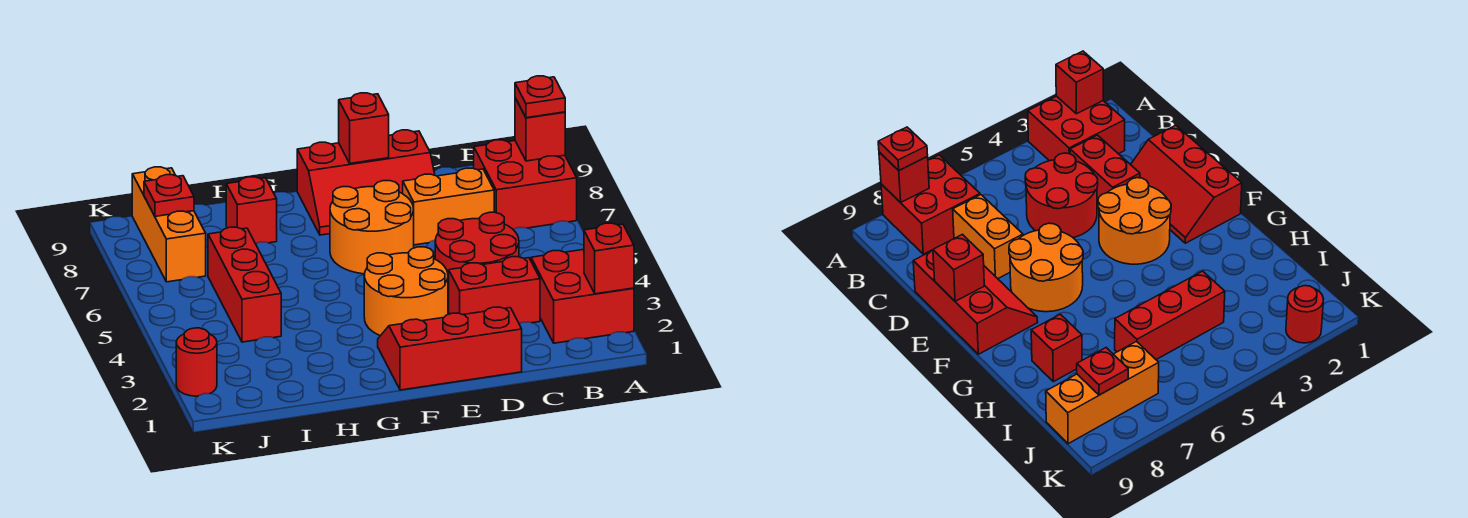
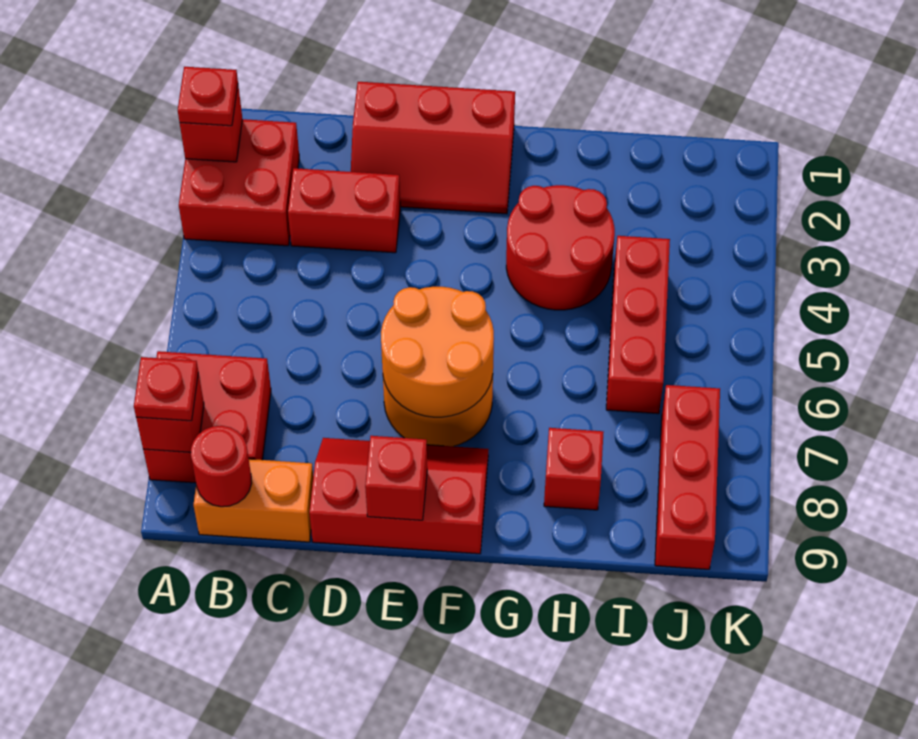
red 2x2 round brick [435,212,519,300] -> red 2x2 round brick moved to [506,185,615,310]
orange 1x2 brick [403,168,494,245] -> orange 1x2 brick moved to [194,459,313,542]
orange 2x2 round brick [364,247,448,336] -> orange 2x2 round brick moved to [381,287,494,417]
orange 1x3 brick [132,167,206,282] -> red 1x3 brick [655,385,720,569]
red 1x1 plate [144,175,194,216] -> red 1x1 plate moved to [178,67,238,126]
red 1x1 round brick [176,328,217,396] -> red 1x1 round brick moved to [191,426,252,507]

